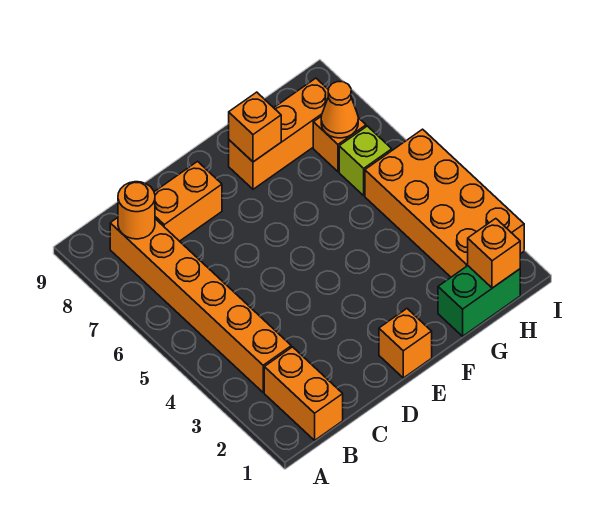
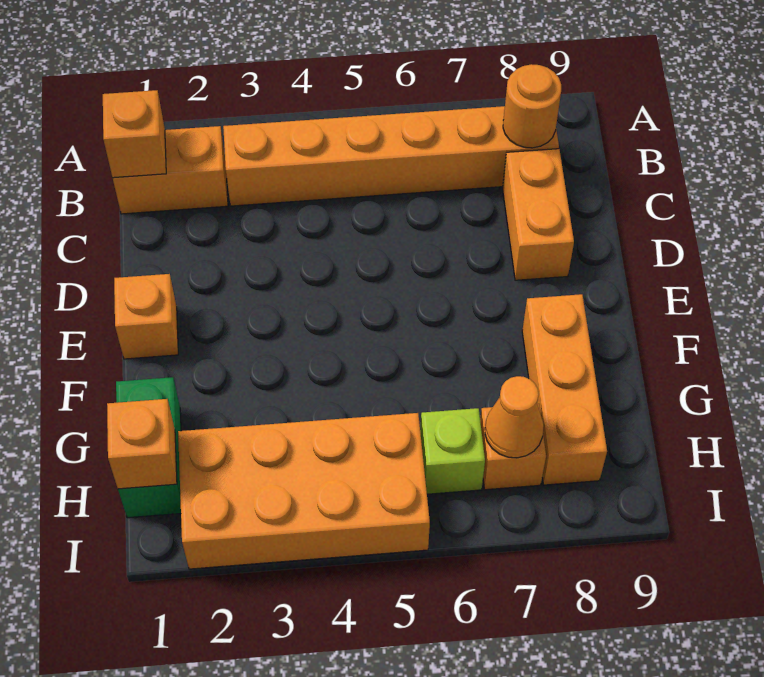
orange 1x1 brick [229,92,281,162] -> orange 1x1 brick moved to [103,90,166,178]

